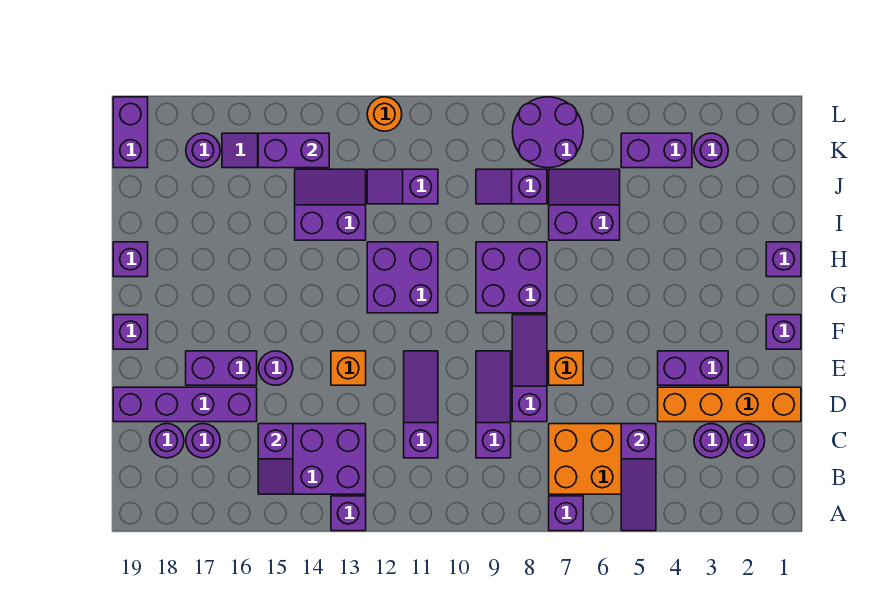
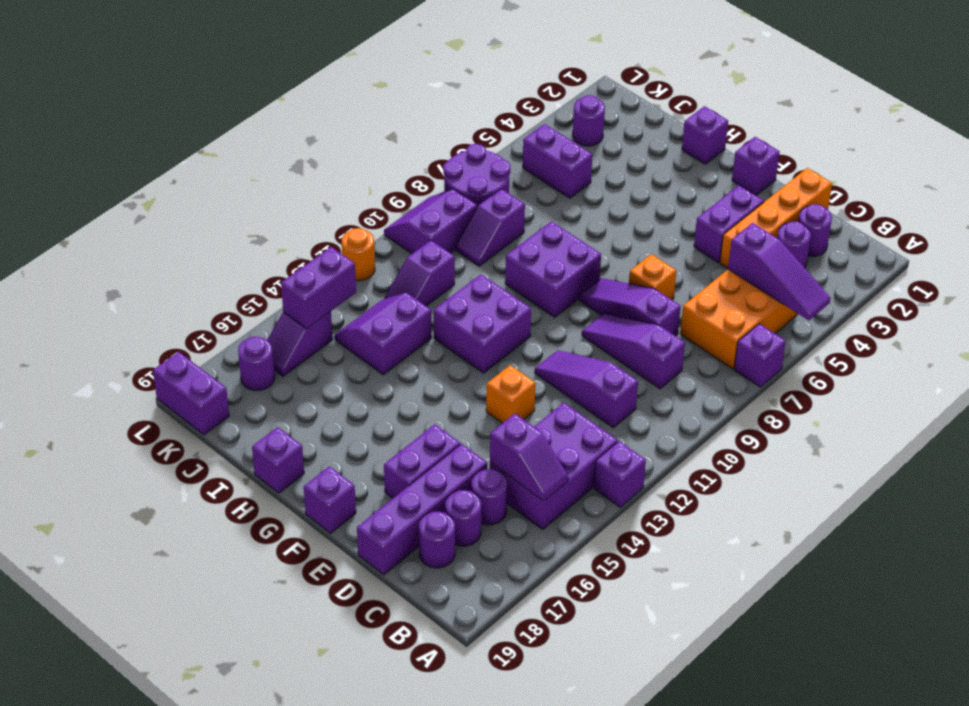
purple 1x1 round brick [258,351,293,385] -> purple 1x1 round brick moved to [472,469,507,525]
purple 2x2 slope [549,169,620,240] -> purple 2x2 slope moved to [384,189,477,254]
purple 1x2 brick [621,133,692,168] -> purple 1x2 brick turned to [523,124,592,198]

